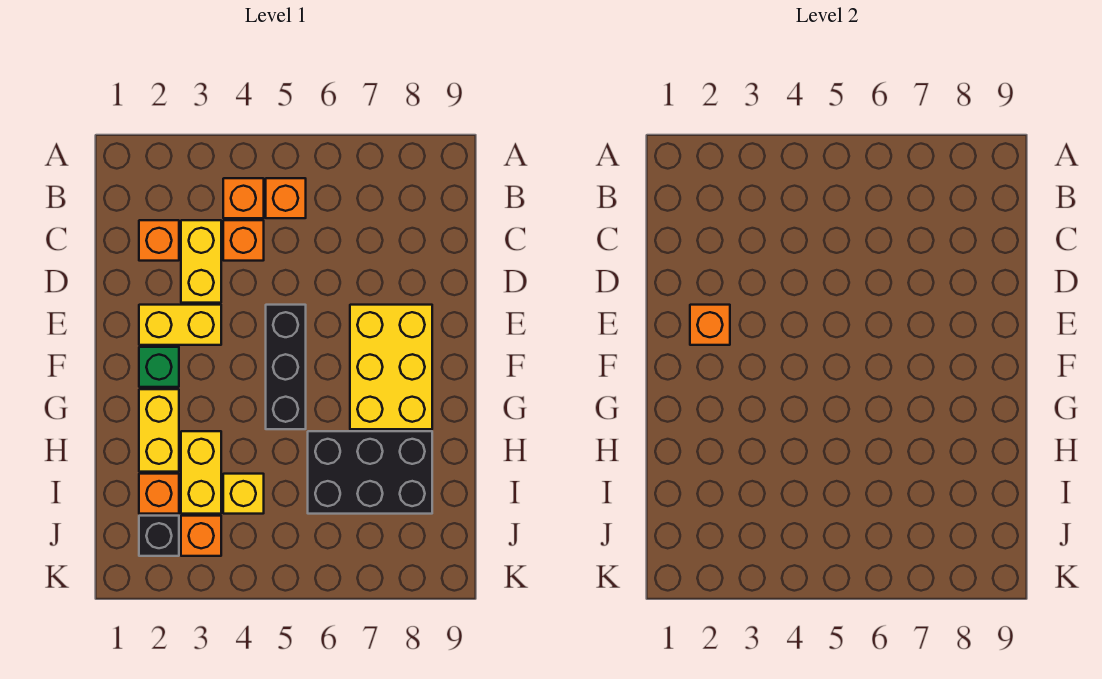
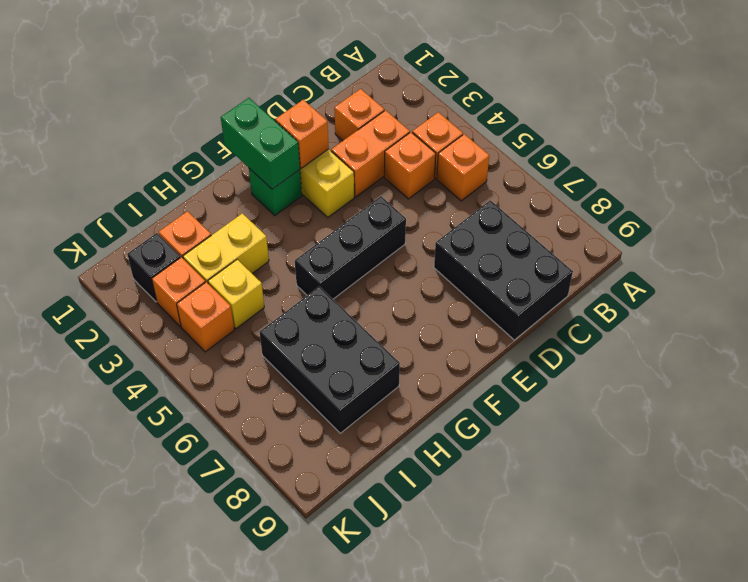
yellow 1x2 brick [181,220,221,303] -> orange 1x2 brick [331,110,410,197]
none -> black 2x3 brick [434,200,573,340]
yellow 2x3 brick [350,305,432,429] -> none
none -> green 1x2 brick [221,98,300,189]
yellow 1x2 brick [139,389,179,472] -> none
none -> orange 1x1 brick [177,282,234,352]

